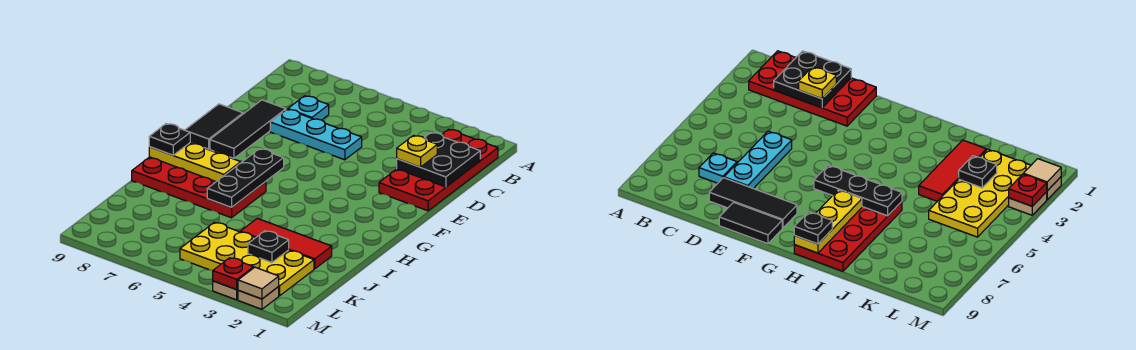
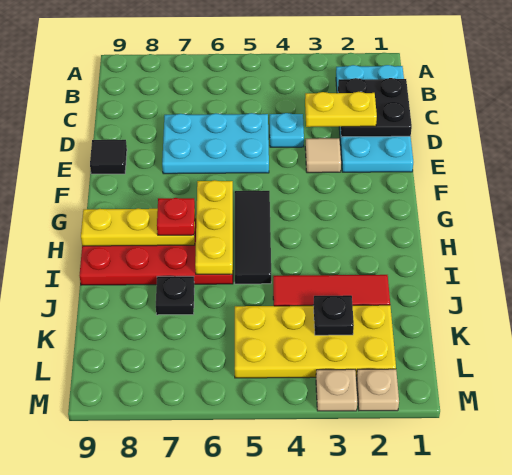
red 2x4 plate [379,129,498,211] -> cyan 2x4 plate [336,65,413,172]
cyan 1x1 plate [288,96,329,120] -> cyan 1x1 plate moved to [270,113,304,147]
yellow 1x1 plate [397,136,437,167] -> yellow 1x2 plate [305,92,377,127]
cyan 1x3 plate [270,109,362,160] -> cyan 2x3 plate [162,113,269,174]
black 1x3 tile [210,100,286,158] -> black 1x3 tile moved to [235,191,271,284]
black 1x2 tile [185,104,243,149] -> black 1x1 tile [90,140,127,174]
black 1x3 plate [207,149,284,207] -> yellow 1x3 plate [195,180,233,274]
black 1x1 plate [149,124,190,155] -> black 1x1 plate moved to [156,276,194,315]
tan 1x1 tile [238,267,279,299] -> tan 1x1 tile moved to [305,138,341,173]
red 1x1 plate [213,258,254,290] -> red 1x1 plate moved to [157,198,195,235]

